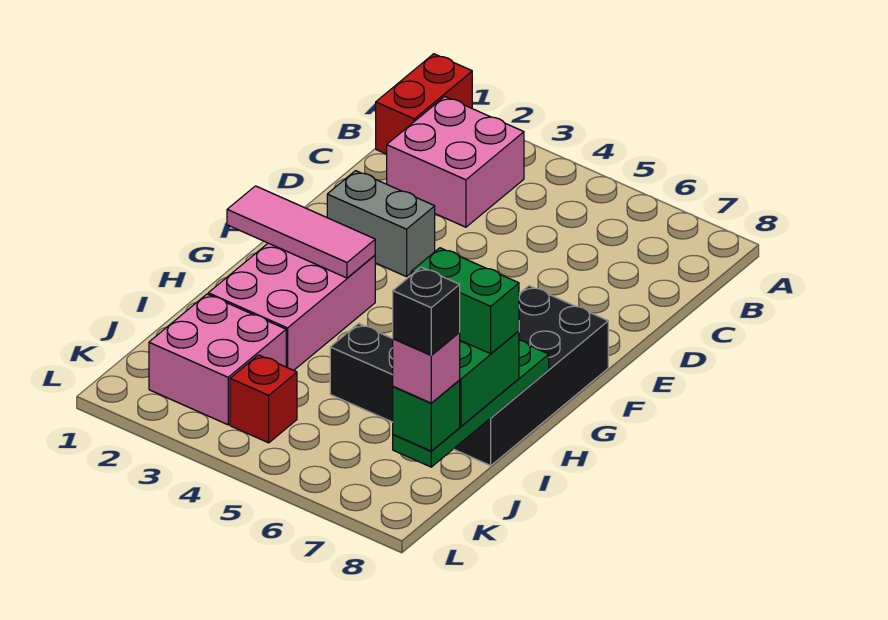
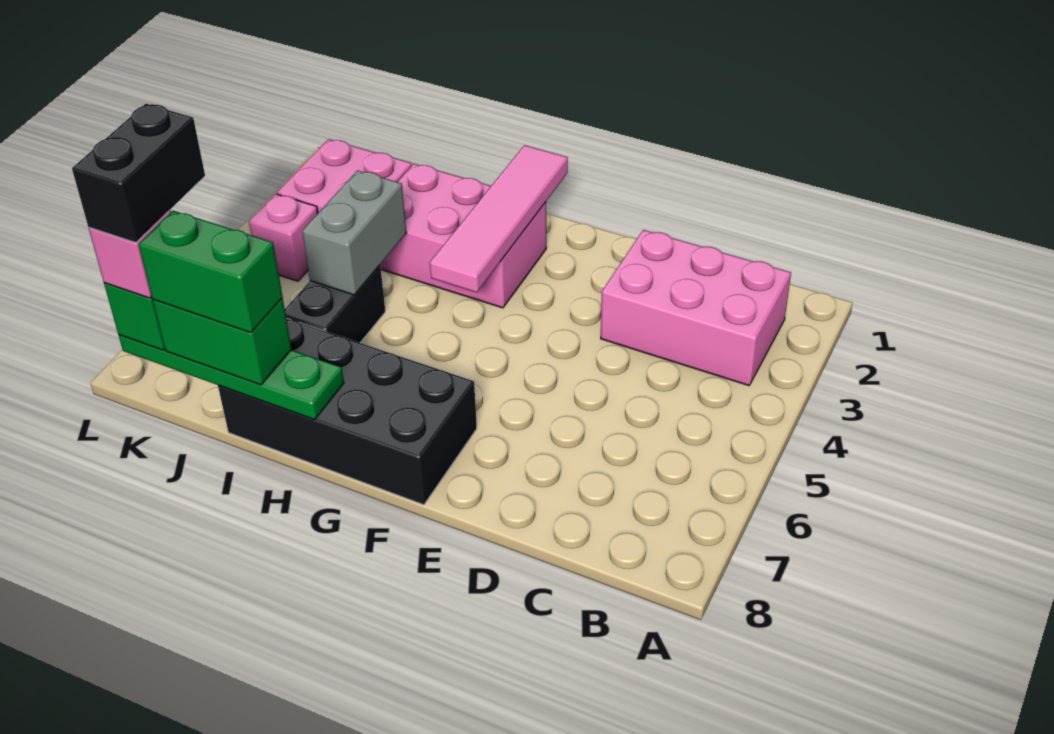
red 1x2 brick [376,54,472,154] -> none
pink 2x2 brick [387,97,524,227] -> pink 2x3 brick [601,230,791,385]
grey 1x2 brick [327,171,435,277] -> grey 1x2 brick moved to [302,170,406,295]
pink 1x3 tile [227,186,375,278] -> pink 1x4 tile [430,145,568,292]
green 1x2 brick [411,248,519,354] -> green 1x2 brick turned to [139,211,283,333]
red 1x1 brick [230,355,297,443] -> pink 1x1 brick [249,194,318,281]
black 1x1 brick [393,267,460,355] -> black 1x2 brick [72,104,205,243]

